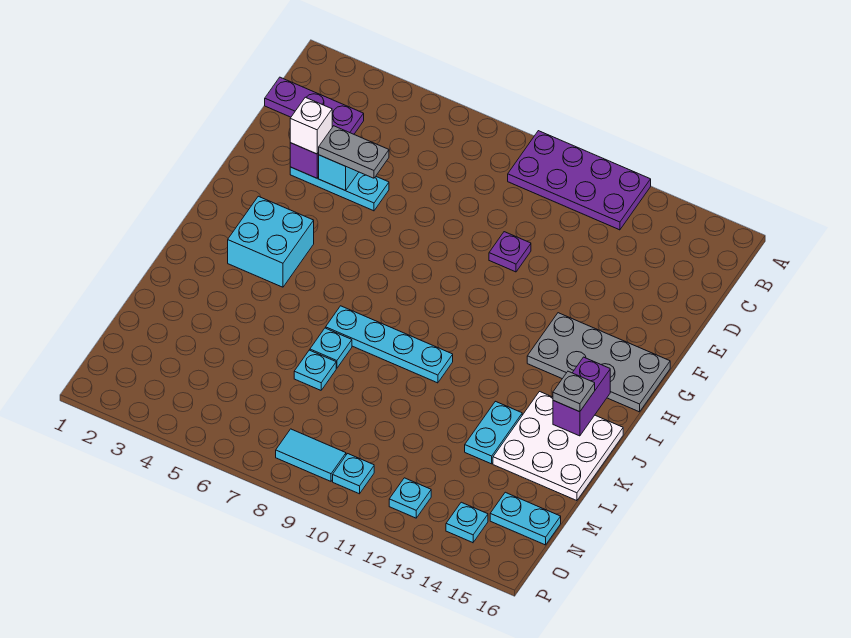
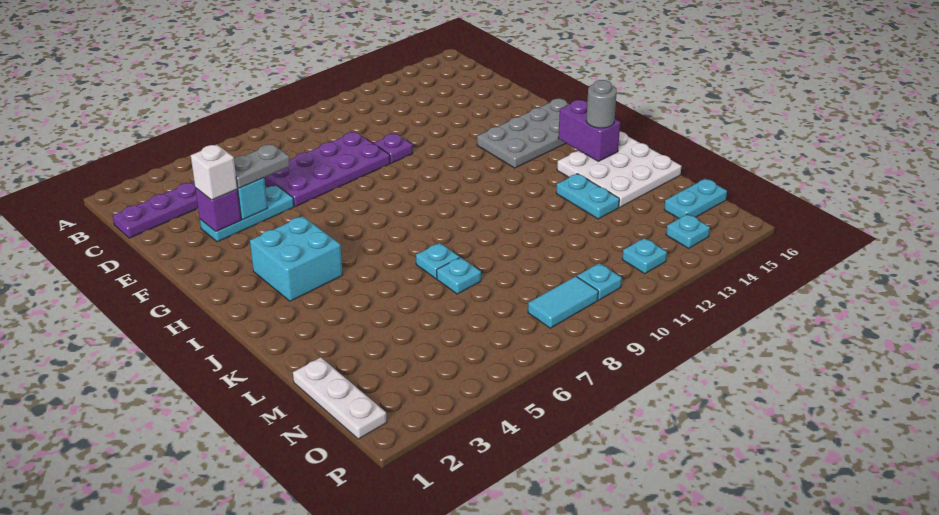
purple 2x4 plate [508,131,651,230] -> purple 2x4 plate moved to [264,132,390,207]
cyan 1x4 plate [326,306,453,383] -> none
grey 1x1 plate [553,371,595,412] -> grey 1x1 round brick [586,80,617,128]
none -> white 1x3 plate [293,357,387,439]

